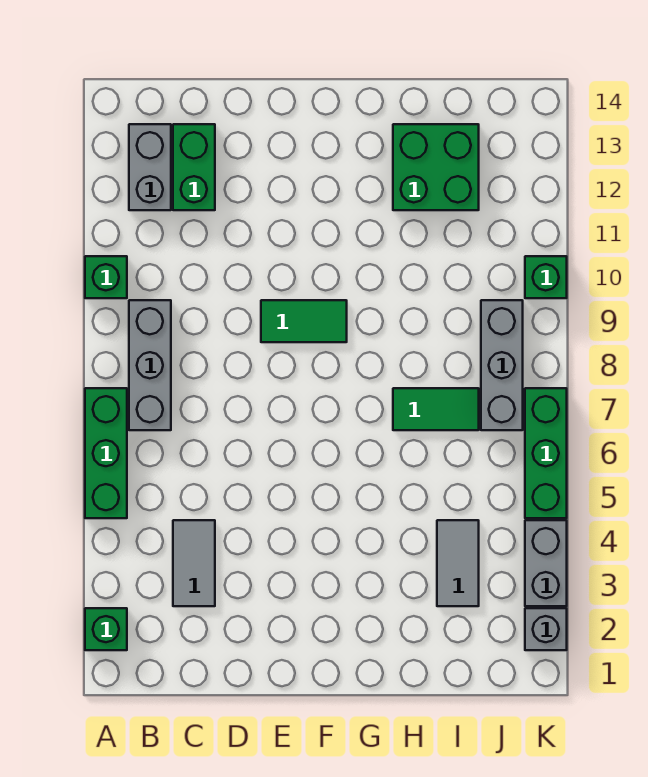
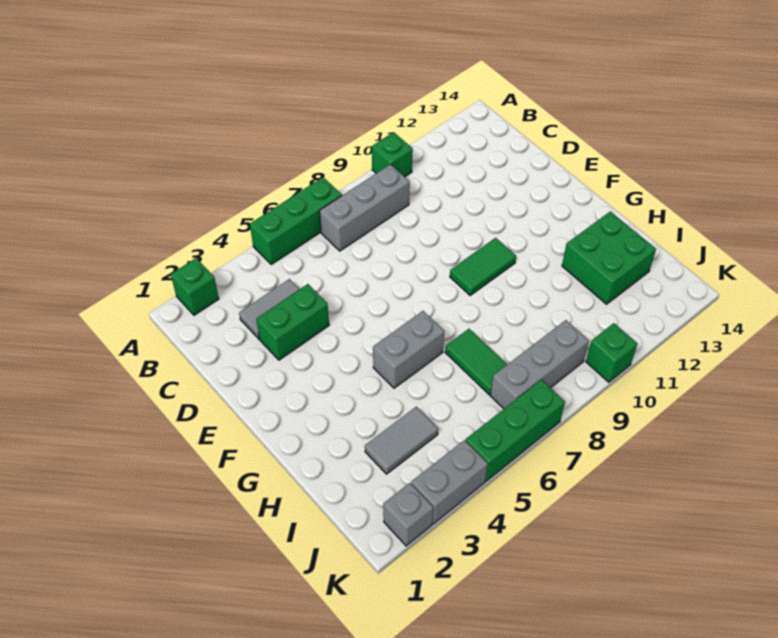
grey 1x2 brick [129,124,171,210] -> grey 1x2 brick moved to [373,311,444,388]
green 1x2 brick [173,124,215,210] -> green 1x2 brick moved to [256,284,329,360]
green 1x2 tile [261,300,347,342] -> green 1x2 tile turned to [450,238,516,295]

